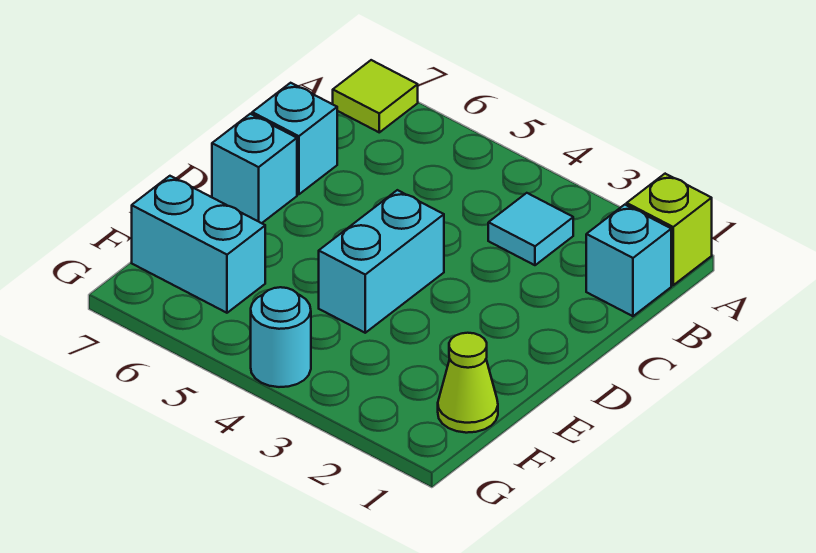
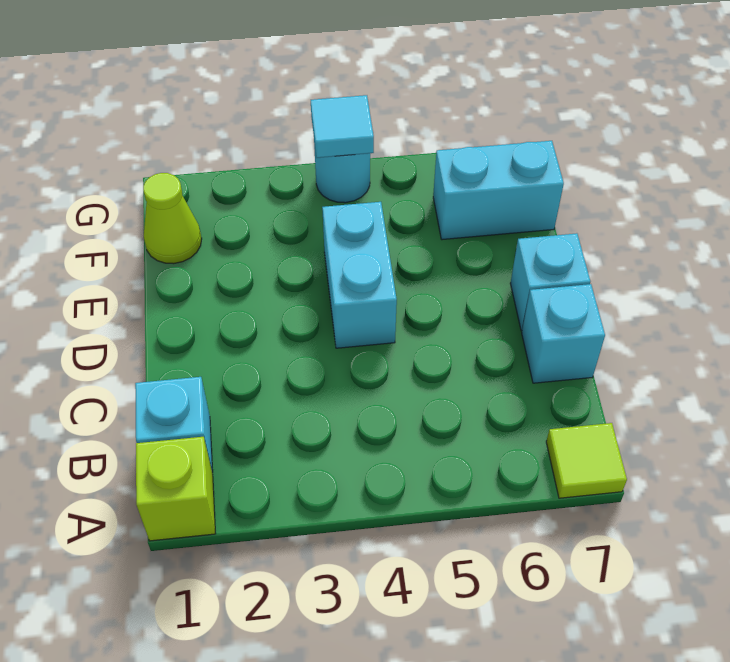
cyan 1x1 tile [488,193,573,265] -> cyan 1x1 tile moved to [311,95,374,158]

